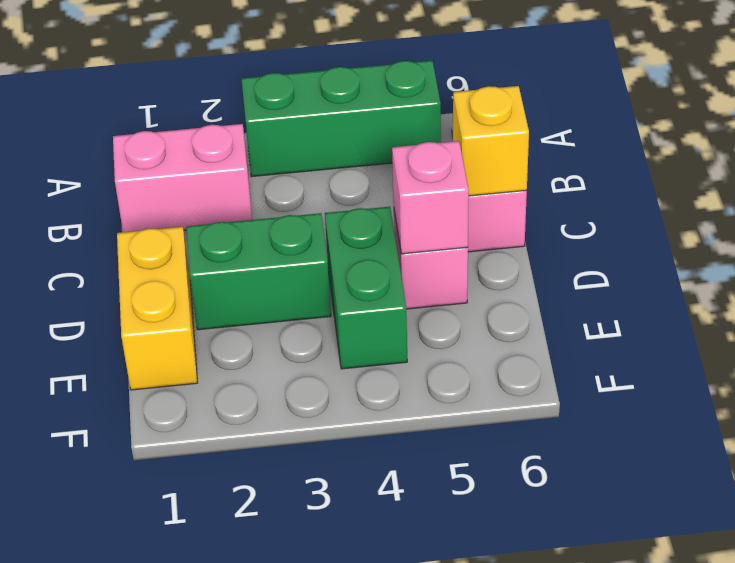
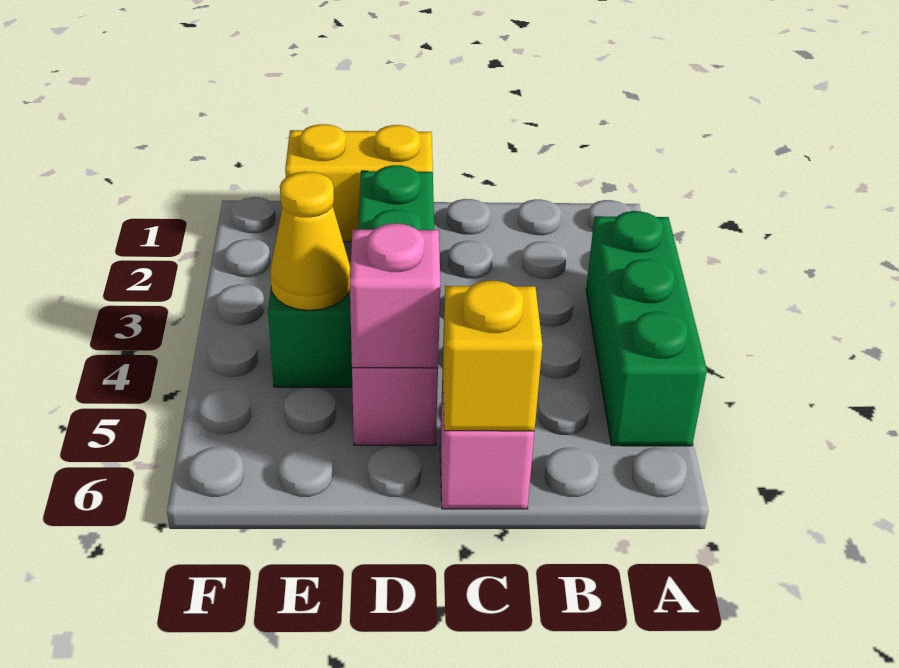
pink 1x2 brick [113,124,252,232] -> none
none -> yellow 1x1 cone [270,172,350,310]

